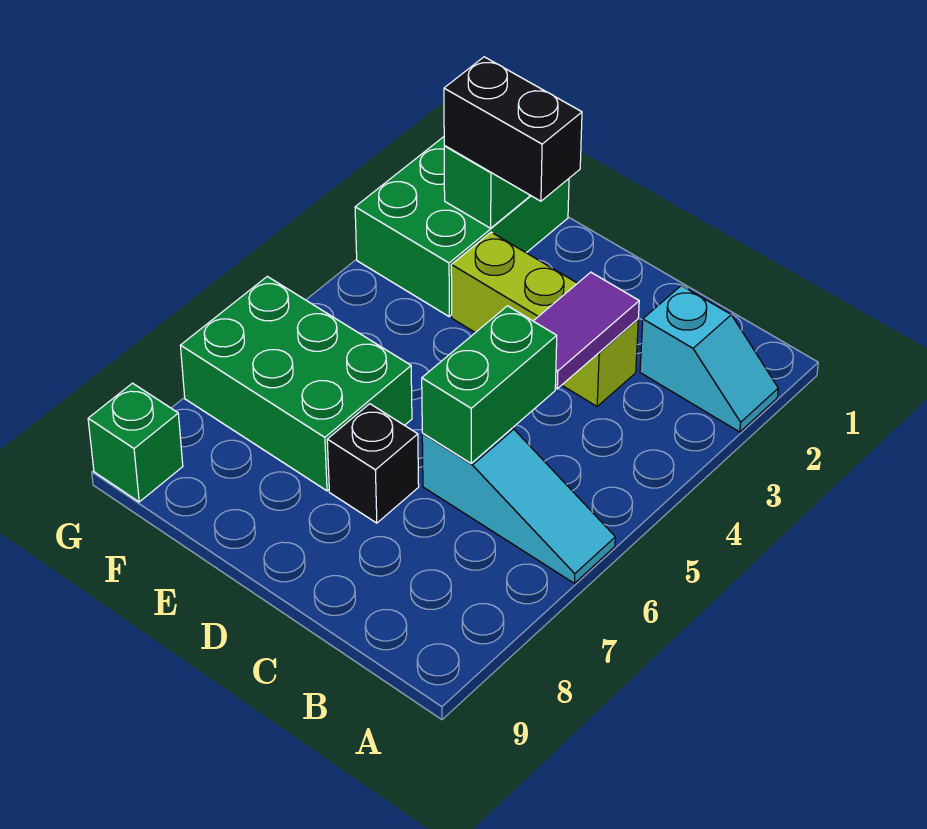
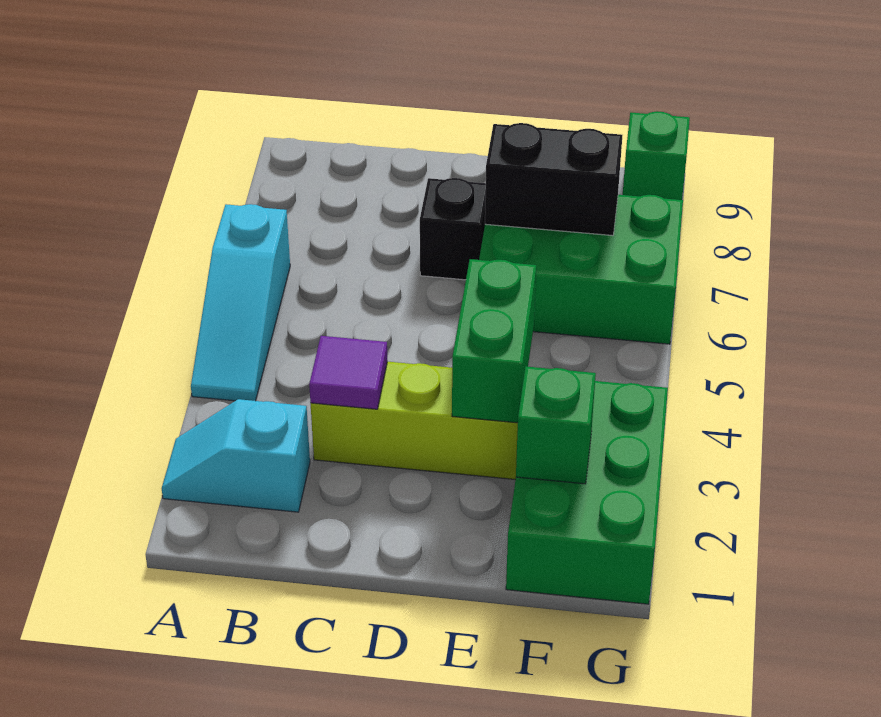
cyan 1x3 slope [422,428,615,583] -> cyan 1x3 slope turned to [191,204,290,401]
purple 1x2 tile [534,272,639,389] -> purple 1x1 tile [309,336,388,409]
green 1x2 brick [422,306,557,463] -> green 1x2 brick moved to [452,259,536,423]
black 1x2 brick [444,57,582,201] -> black 1x2 brick moved to [485,123,622,236]

